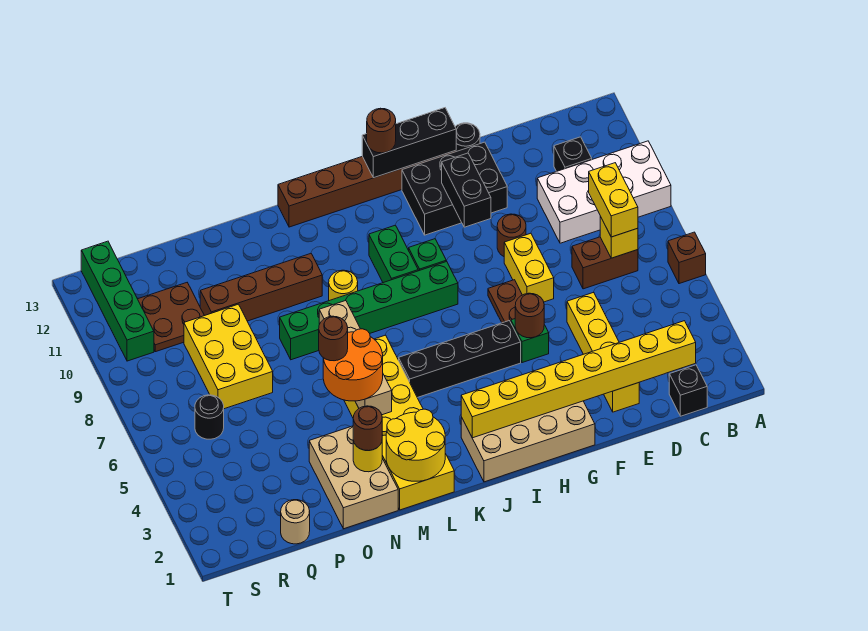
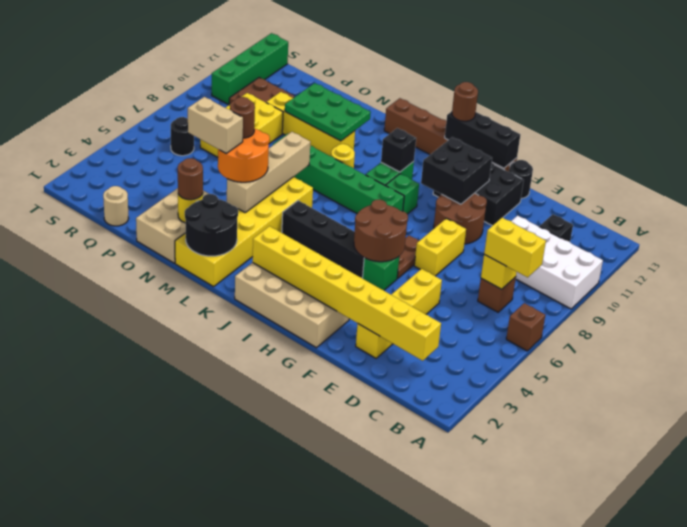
black 1x1 brick [669,365,707,416] -> black 1x1 brick moved to [381,128,416,172]
brown 1x2 brick [572,237,638,289] -> brown 1x1 brick [478,277,516,312]
yellow 1x2 brick [589,163,638,237] -> yellow 1x2 brick turned to [484,218,546,277]
brown 1x1 round brick [497,214,526,256] -> brown 2x2 round brick [434,193,487,244]
brown 1x1 round brick [515,293,544,338] -> brown 2x2 round brick [354,200,408,262]
black 1x2 brick [442,153,491,227] -> black 2x2 brick [421,137,492,204]
yellow 2x2 round brick [386,409,445,481] -> black 2x2 round brick [185,194,238,256]
brown 1x4 brick [200,254,322,321] -> yellow 1x4 brick [266,92,355,156]
none -> green 2x3 plate [285,83,371,141]
none -> tan 1x2 brick [188,97,243,154]

